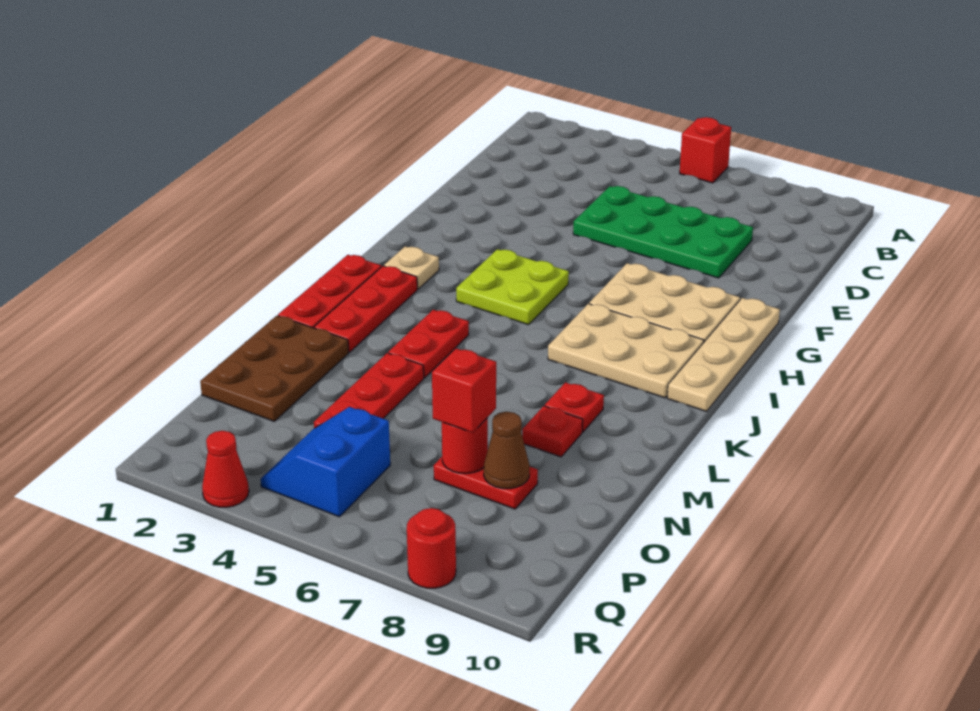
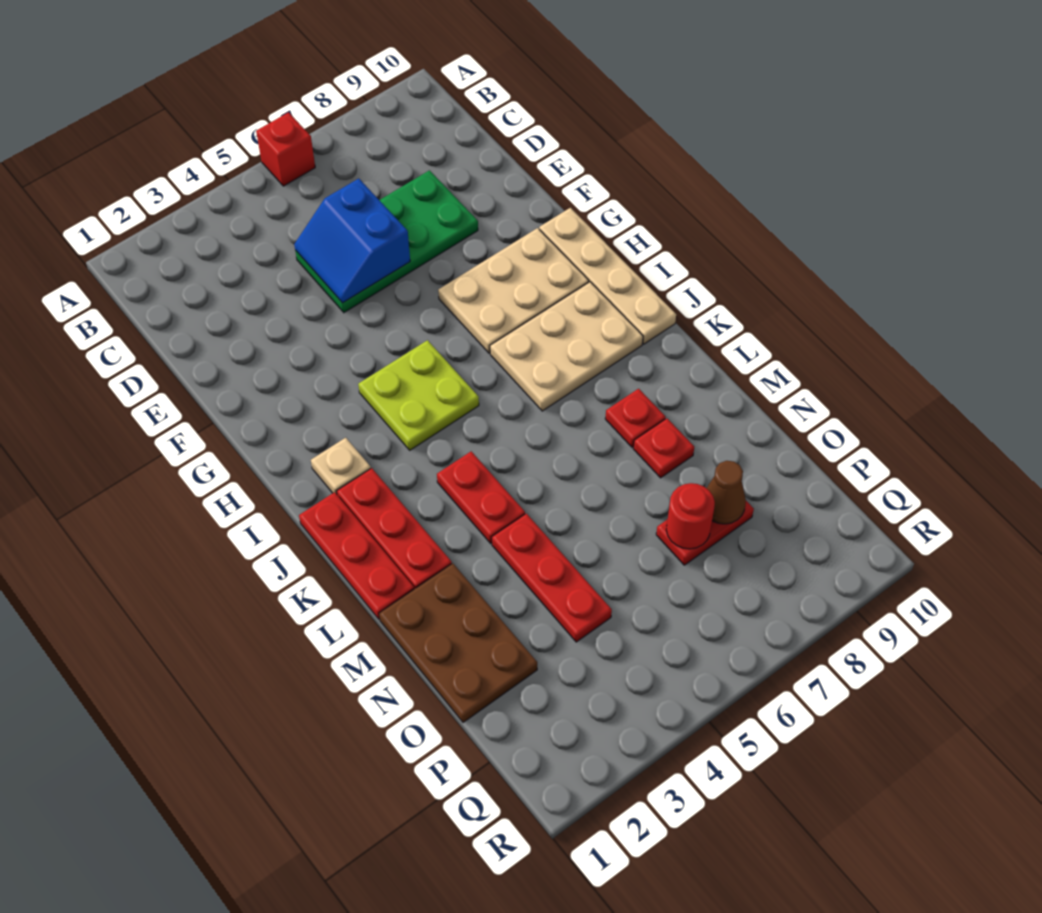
red 1x1 brick [432,348,496,433] -> none
blue 2x2 slope [261,407,390,517] -> blue 2x2 slope moved to [294,178,410,303]
red 1x1 cone [202,431,249,507] -> none
red 1x1 round brick [407,508,456,588] -> none

